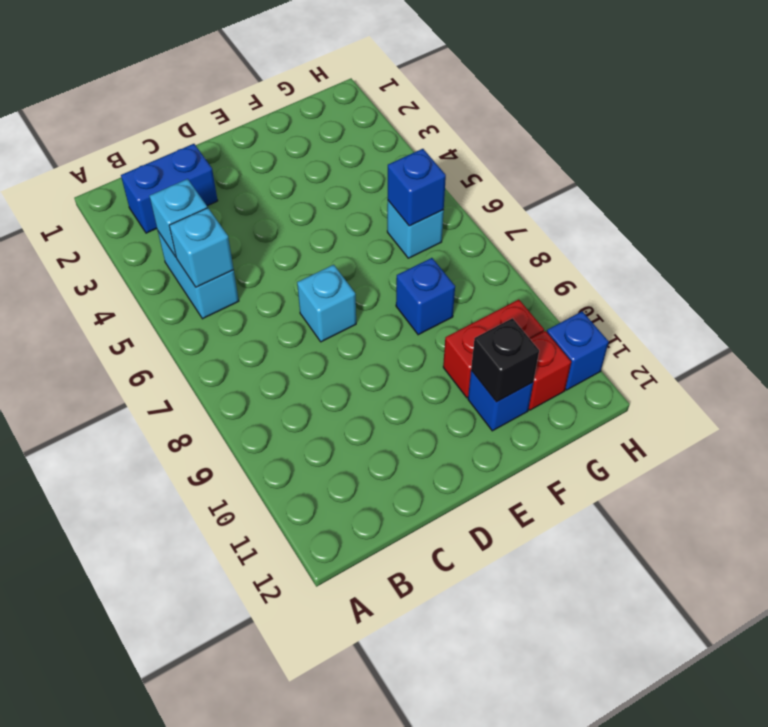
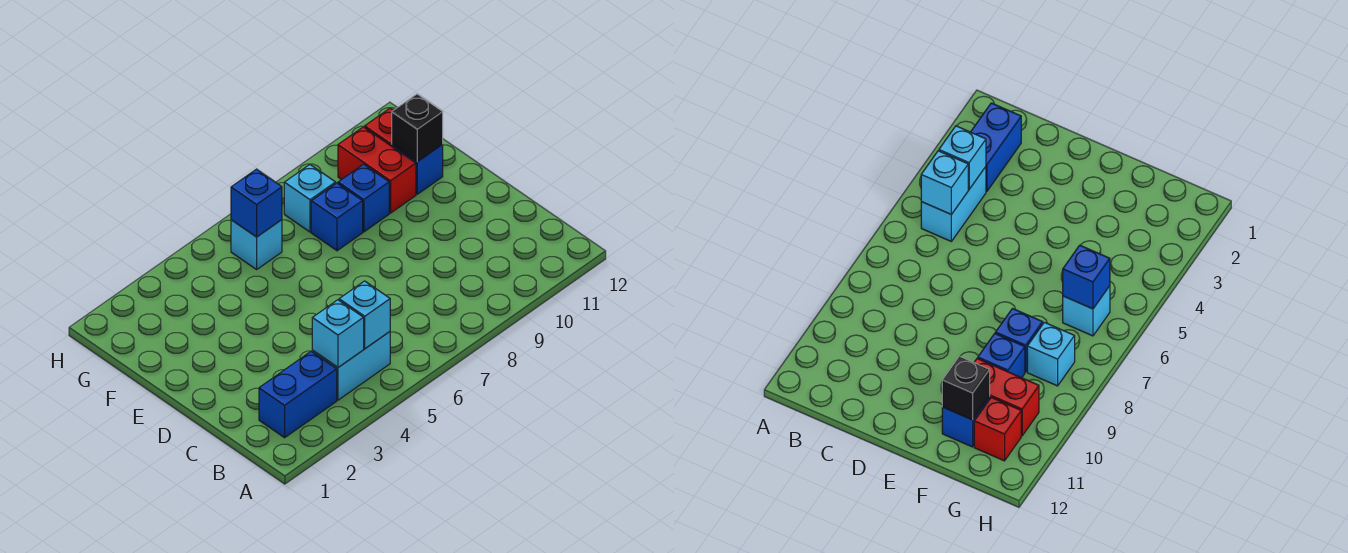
blue 1x2 brick [121,144,218,233] -> blue 1x2 brick turned to [259,351,337,438]
cyan 1x1 brick [297,265,356,342] -> cyan 1x1 brick moved to [284,165,336,232]
blue 1x1 brick [547,311,608,390] -> blue 1x1 brick moved to [338,164,389,232]

